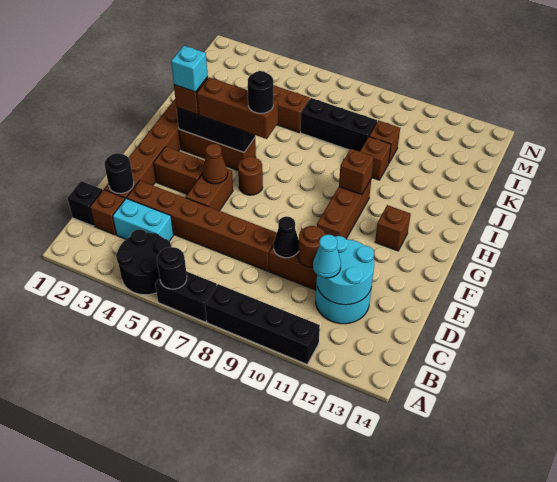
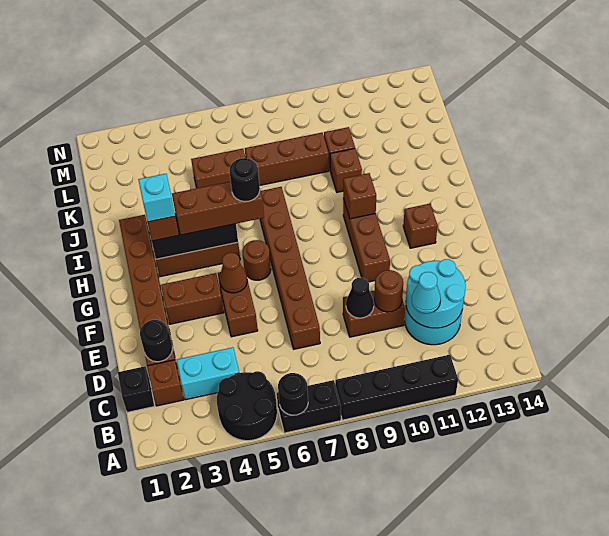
brown 1x6 brick [127,181,277,271] -> brown 1x6 brick turned to [260,187,320,349]
black 1x3 brick [301,98,377,152] -> brown 1x3 brick [245,133,329,186]

